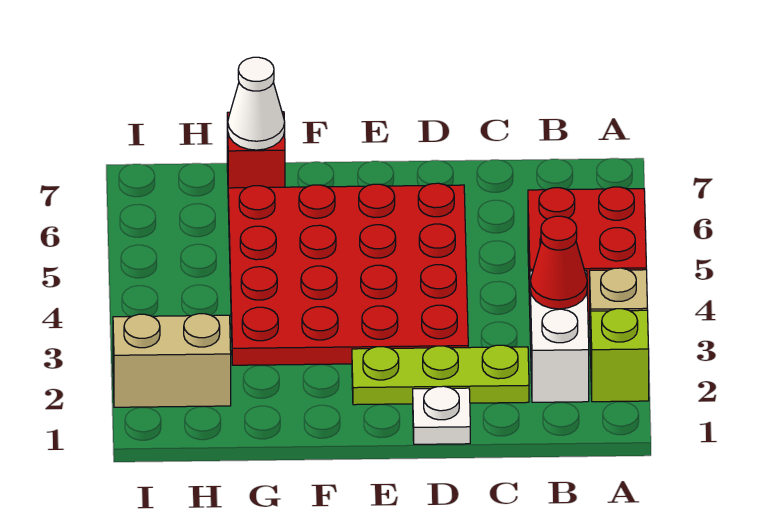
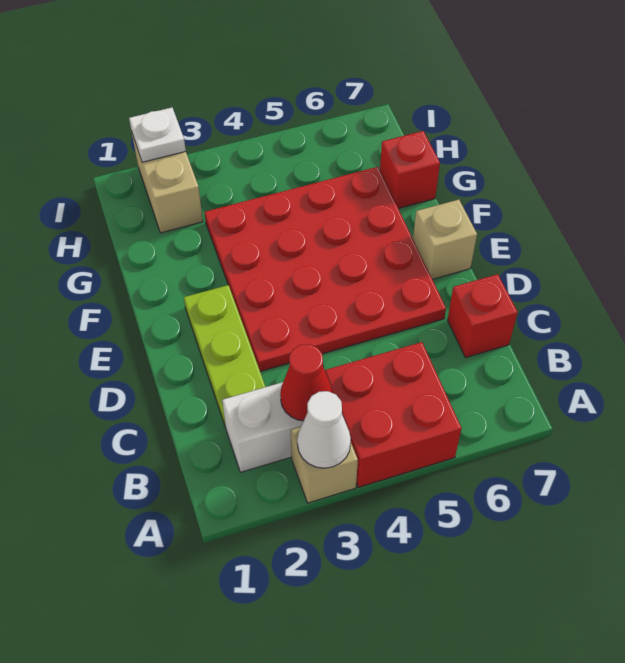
lime 1x1 brick [591,309,649,402] -> none
none -> red 1x1 brick [447,274,518,358]
white 1x1 plate [413,386,470,444] -> white 1x1 plate moved to [129,108,186,162]
none -> tan 1x1 brick [413,200,477,279]
white 1x1 cone [228,57,285,150] -> white 1x1 cone moved to [297,391,351,468]

